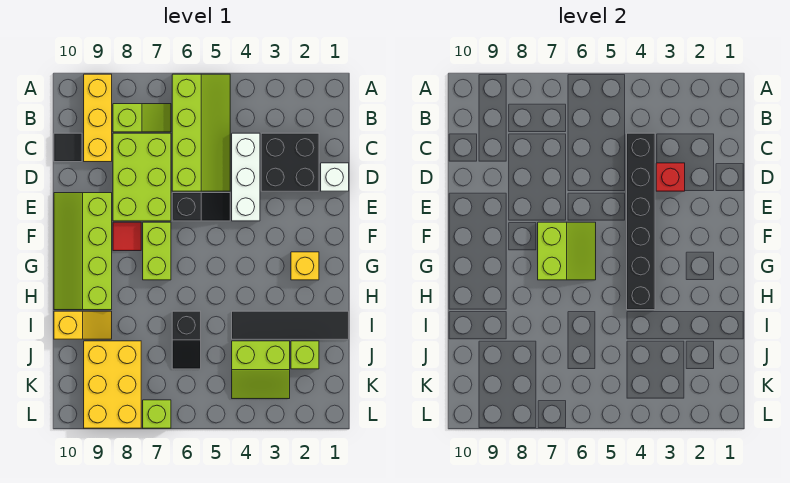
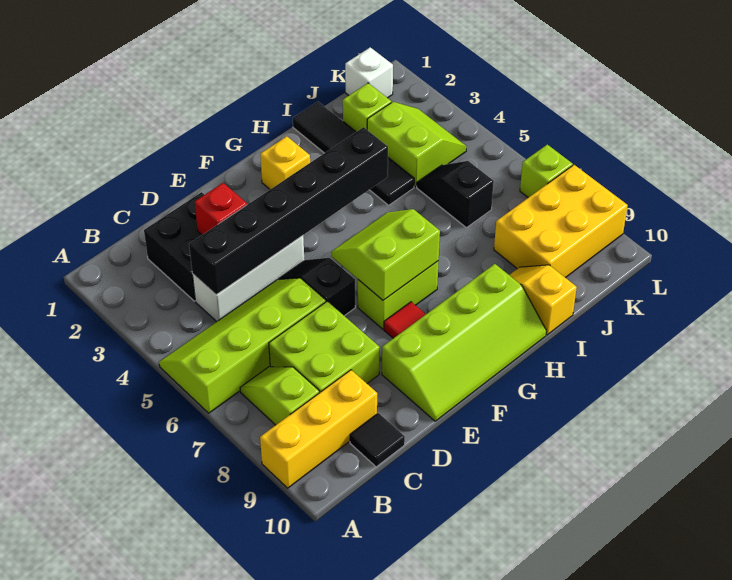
lime 2x3 brick [113,133,171,221] -> lime 2x2 brick [269,301,380,393]
white 1x1 brick [321,163,349,191] -> white 1x1 brick moved to [345,47,393,98]
black 1x2 slope [172,311,201,369] -> black 1x2 slope turned to [417,161,494,228]

